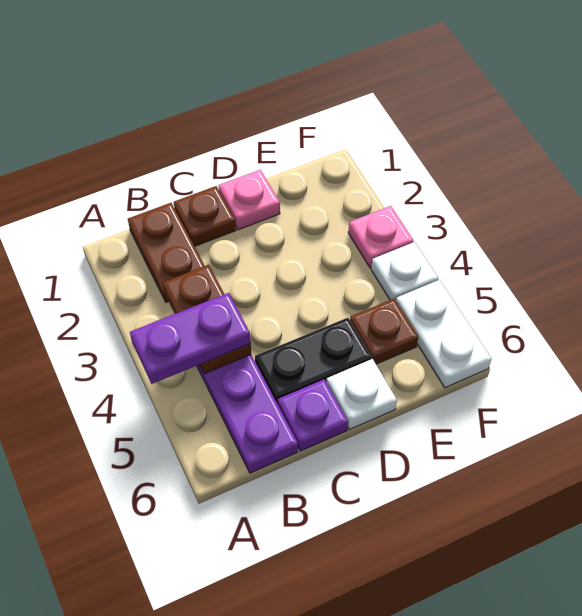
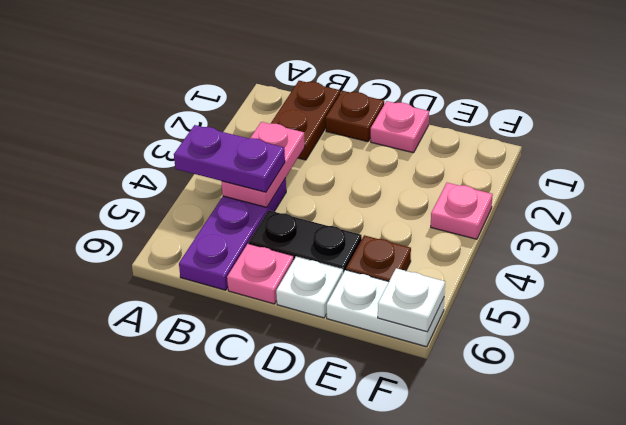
brown 1x2 plate [163,265,251,374] -> pink 1x2 plate [221,122,305,207]
purple 1x1 plate [278,379,348,451] -> pink 1x1 plate [227,244,294,304]
white 1x1 plate [371,242,438,300] -> white 1x1 plate moved to [378,268,445,332]
white 1x2 plate [396,280,492,388] -> white 1x2 plate turned to [327,270,444,347]

